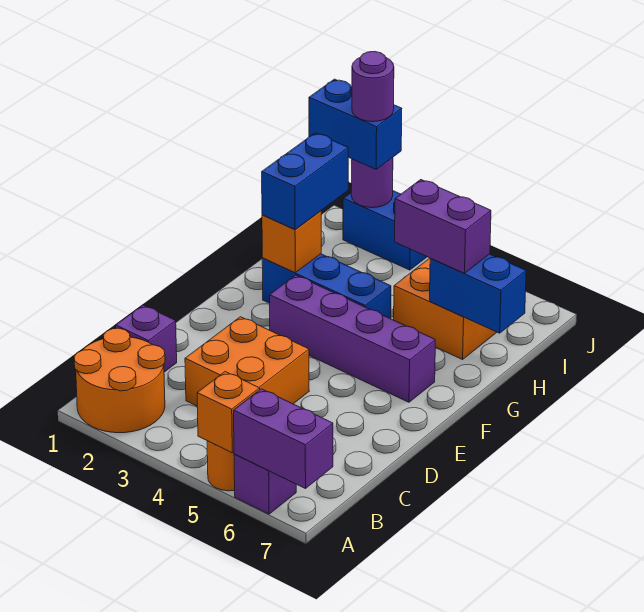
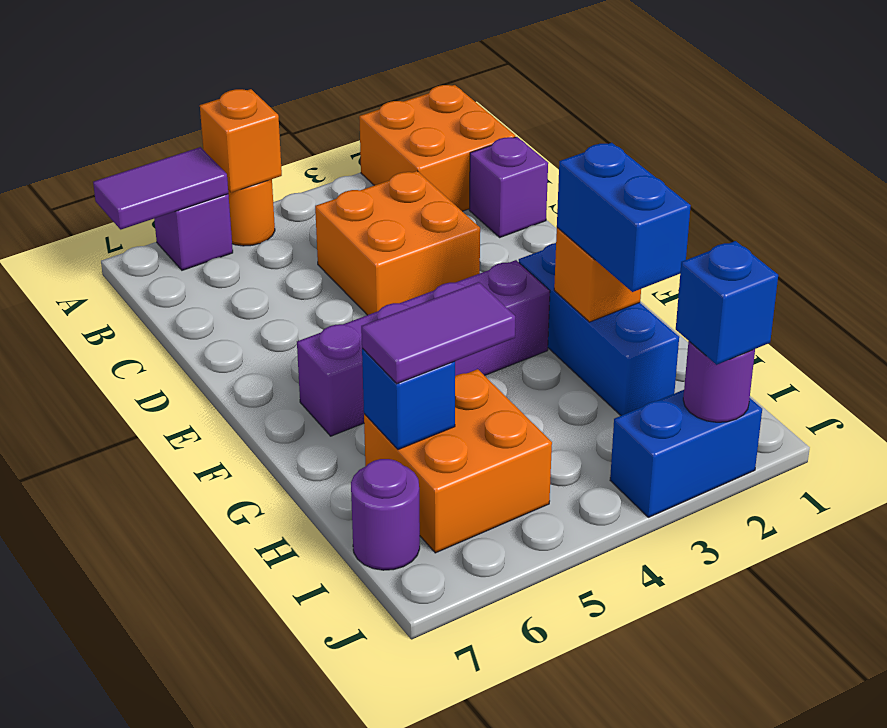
orange 2x2 round brick [74,328,165,433] -> orange 2x2 brick [359,85,515,211]
purple 1x2 brick [234,389,333,489] -> purple 1x2 tile [93,147,228,230]
blue 1x3 brick [262,254,391,319] -> blue 1x3 brick turned to [519,243,679,416]
purple 1x2 brick [395,180,491,273] -> purple 1x2 tile [361,282,515,384]
blue 1x2 brick [430,254,526,333] -> blue 1x1 brick [362,348,455,450]
blue 1x2 brick [309,79,402,169] -> blue 1x1 brick [676,241,778,365]
purple 1x1 round brick [352,51,394,122] -> purple 1x1 round brick moved to [351,459,420,570]

